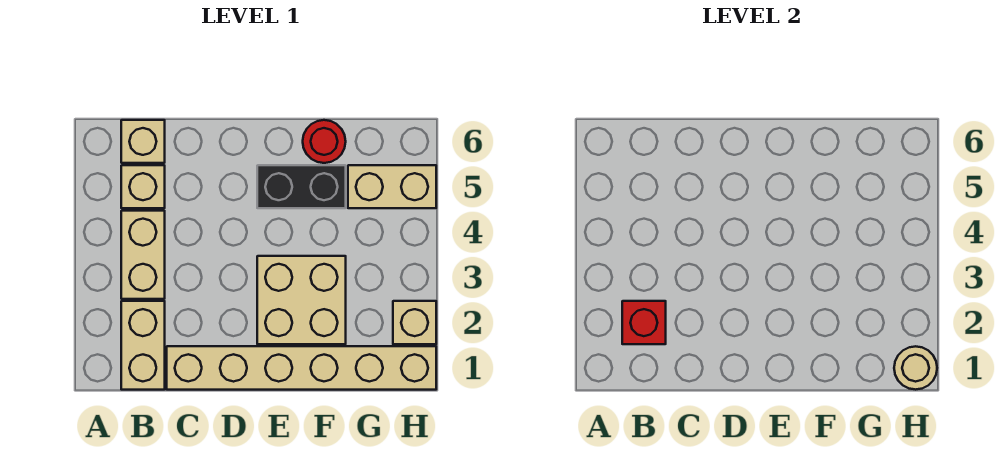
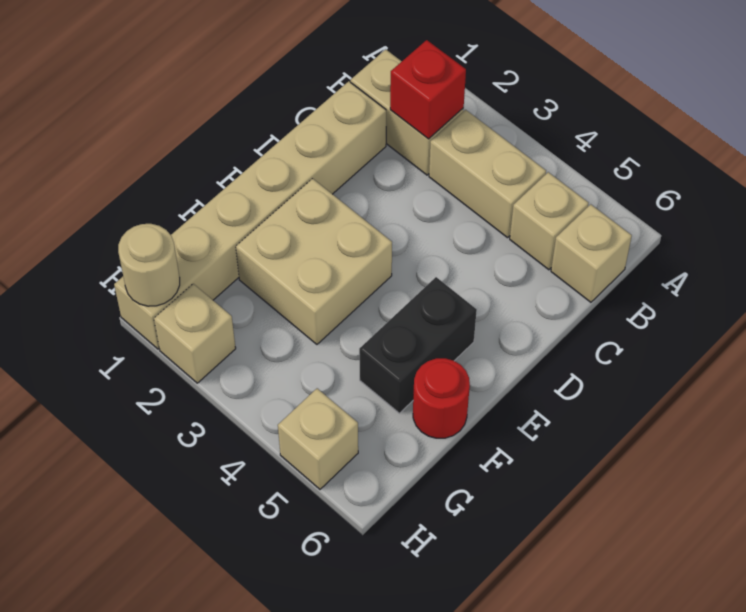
tan 1x2 brick [348,165,436,208] -> tan 1x1 brick [278,388,358,489]

